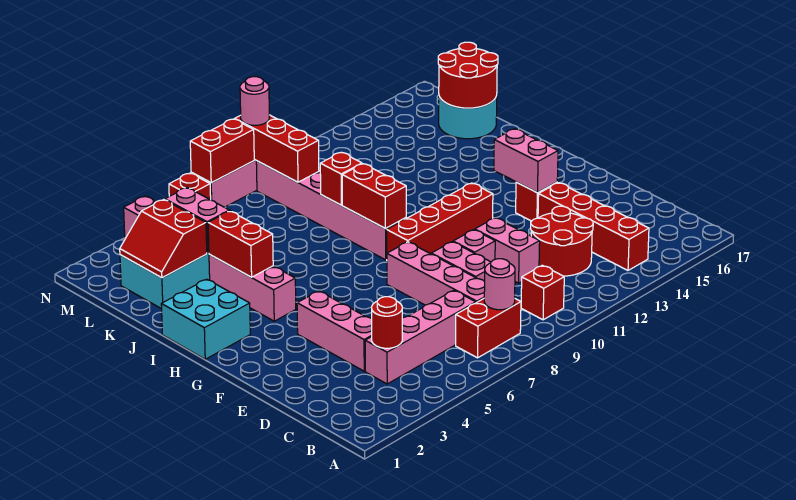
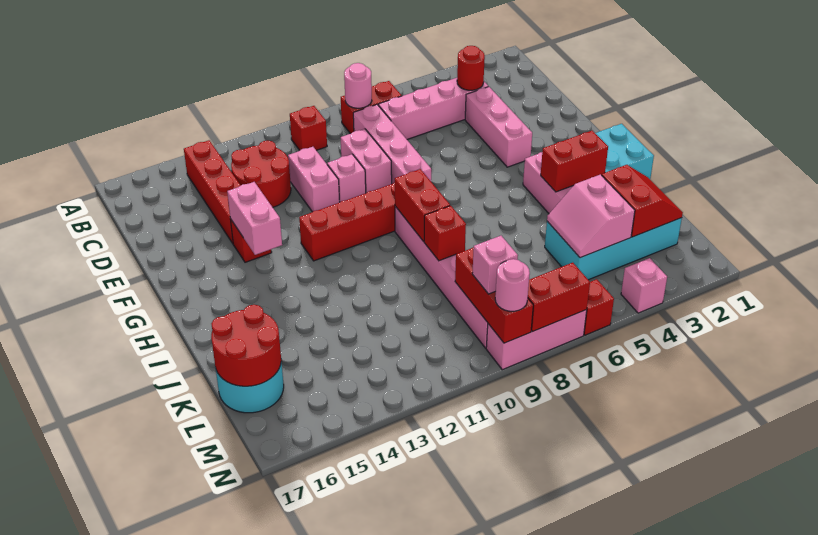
red 1x2 brick [208,211,273,277] -> red 1x2 brick turned to [541,131,608,192]
none -> pink 1x1 brick [472,236,518,294]

